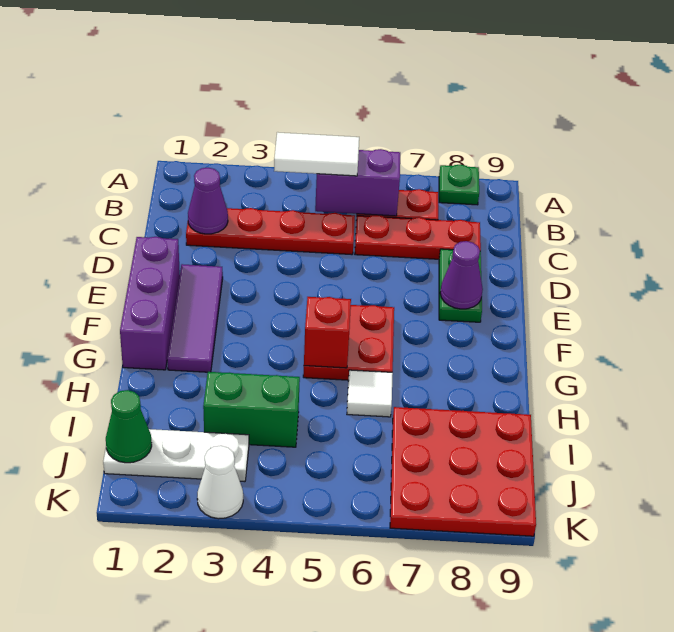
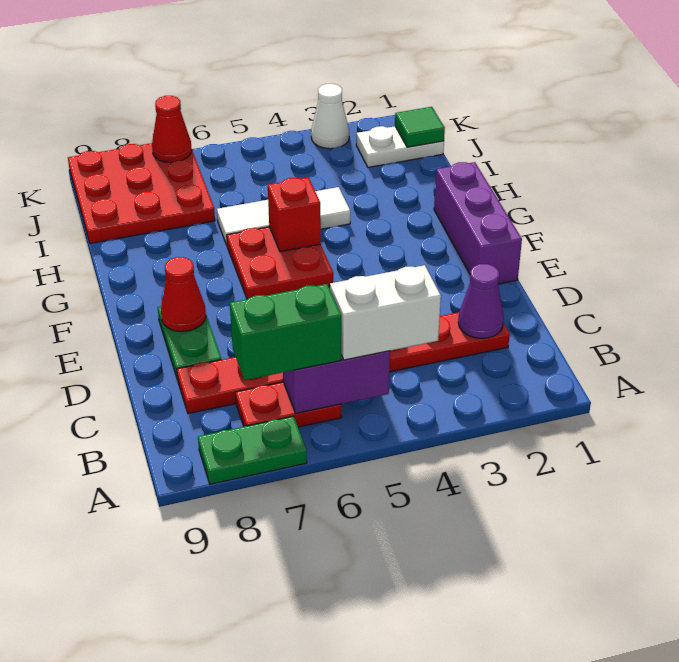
green 1x1 plate [439,164,479,205] -> green 1x2 plate [198,416,307,484]
white 1x2 tile [274,132,359,176] -> white 1x2 brick [330,265,441,360]
purple 1x3 tile [167,264,223,372] -> none
purple 1x1 cone [440,241,483,309] -> red 1x1 cone [161,257,206,332]
white 1x1 tile [347,370,393,417] -> white 1x3 tile [217,187,350,245]
green 1x2 brick [203,372,300,447] -> green 1x2 brick moved to [230,284,341,380]
white 1x3 plate [103,429,249,482] -> white 1x2 plate [356,126,444,167]
green 1x1 cone [106,390,152,463] -> green 1x1 tile [395,107,445,147]
none -> red 1x1 cone [152,96,192,163]

